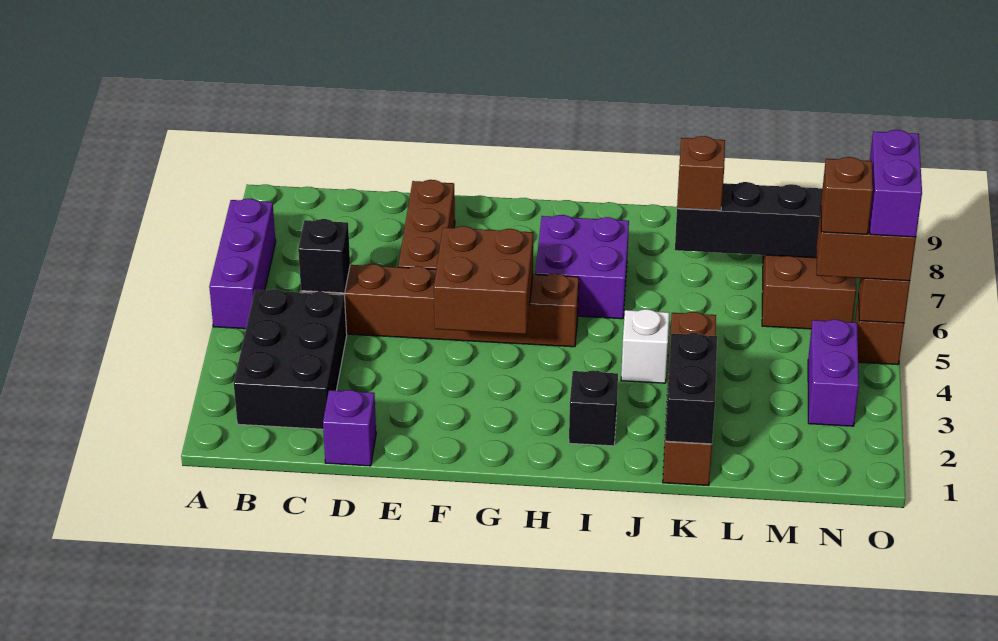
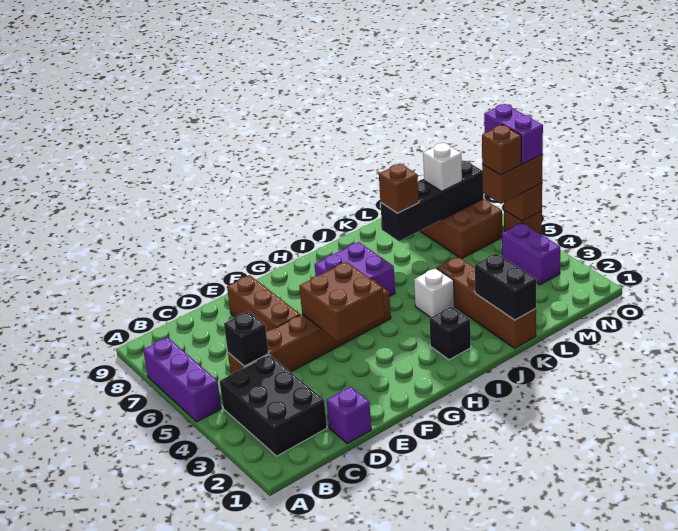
none -> white 1x1 brick [423,143,462,191]

